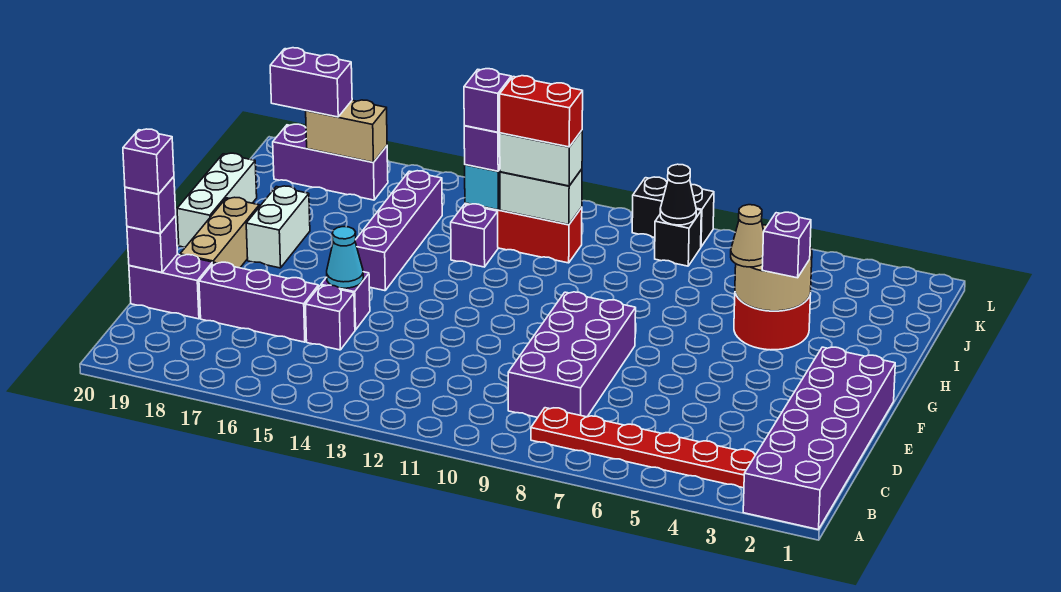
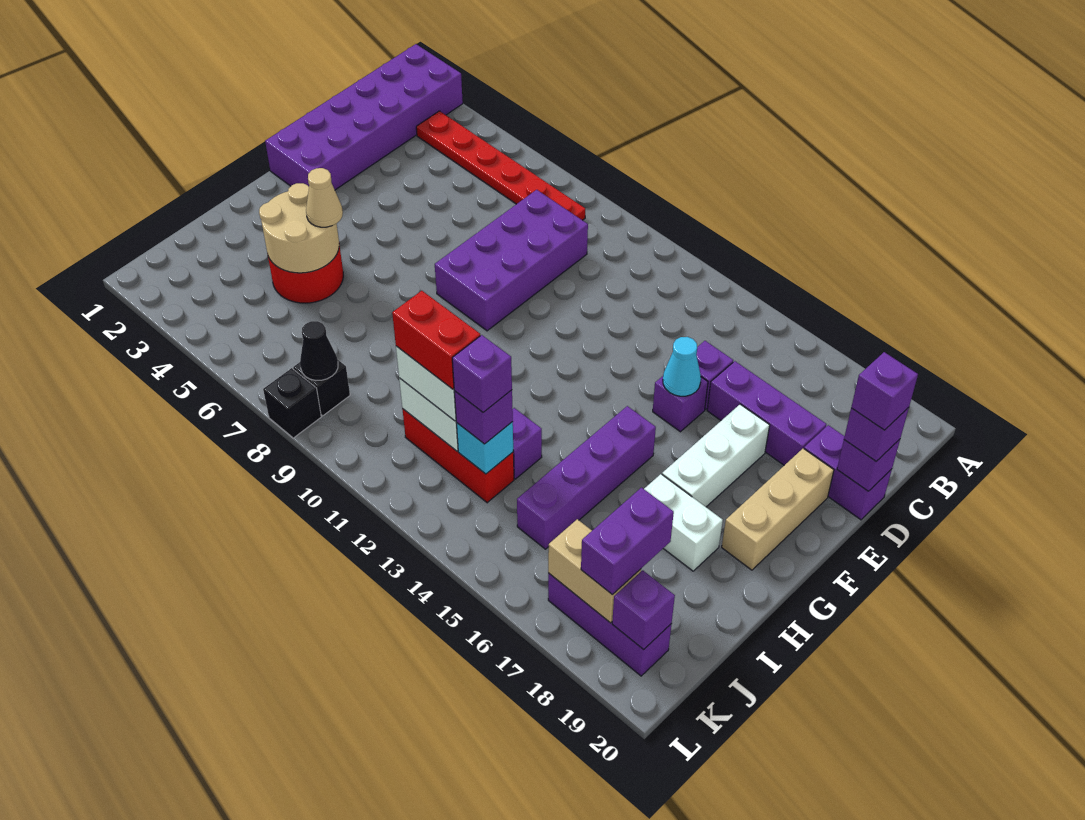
white 1x2 brick [246,186,310,268] -> white 1x2 brick turned to [644,474,723,571]
white 1x3 brick [177,153,257,247] -> white 1x3 brick moved to [662,404,770,507]
purple 1x1 brick [762,212,811,278] -> purple 1x1 brick moved to [612,570,675,650]
purple 1x2 brick [270,48,352,117] -> purple 1x2 brick turned to [581,488,674,595]
black 1x2 brick [632,177,714,247] -> black 1x1 brick [263,368,321,438]

